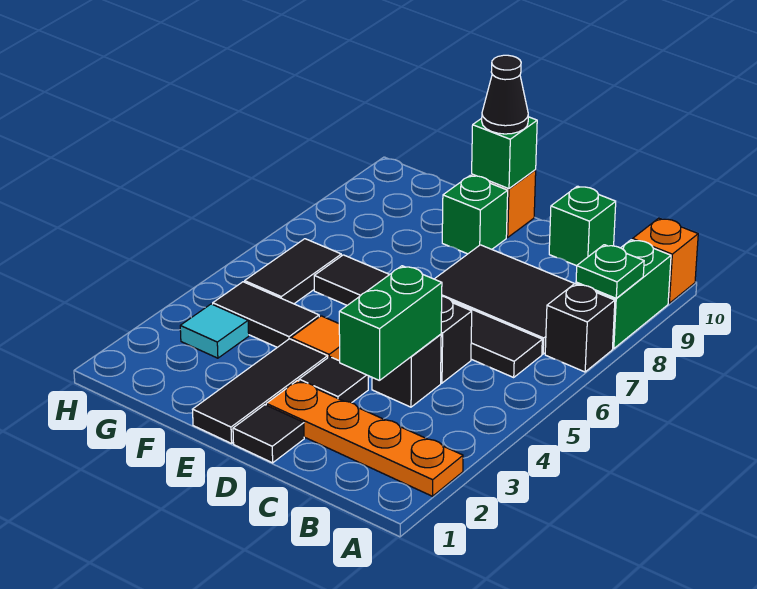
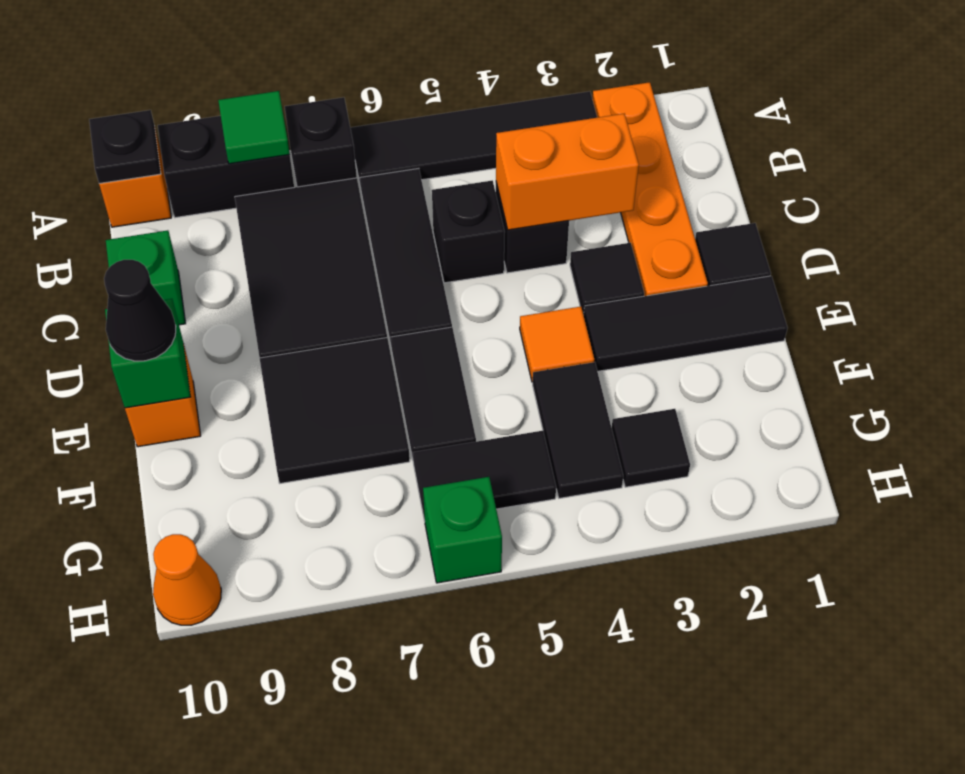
none -> black 1x4 tile [350,91,597,186]
green 1x2 brick [576,240,671,349] -> black 1x2 brick [158,116,294,218]
green 1x1 plate [576,245,644,298] -> green 1x1 tile [218,91,290,164]
none -> black 1x1 plate [89,110,161,183]
green 1x2 brick [339,266,442,381] -> orange 1x2 brick [496,114,639,230]
none -> black 2x2 tile [260,338,410,483]
green 1x1 brick [442,175,508,254] -> green 1x1 brick moved to [423,477,502,583]
cyan 1x1 tile [180,304,249,358] -> black 1x1 tile [612,409,690,487]
none -> orange 1x1 cone [153,534,221,625]

